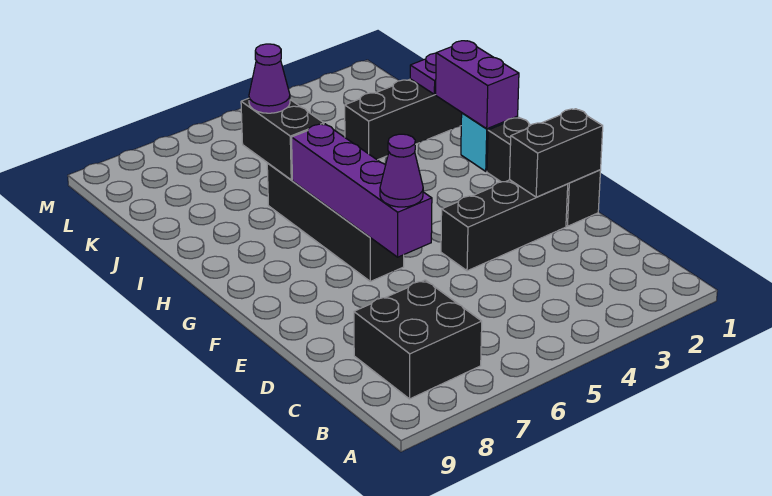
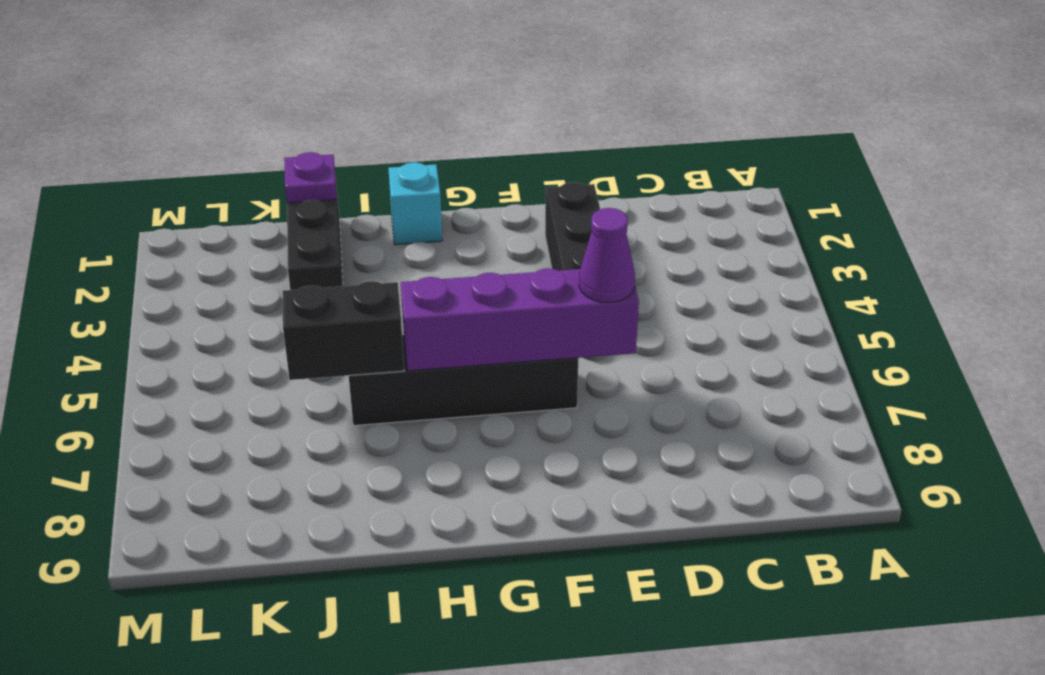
black 2x2 brick [354,280,482,399] -> none
black 1x3 brick [487,118,601,226] -> none
black 1x2 brick [510,109,603,197] -> none
purple 1x2 brick [436,41,519,129] -> none
purple 1x1 cone [249,44,290,113] -> none

